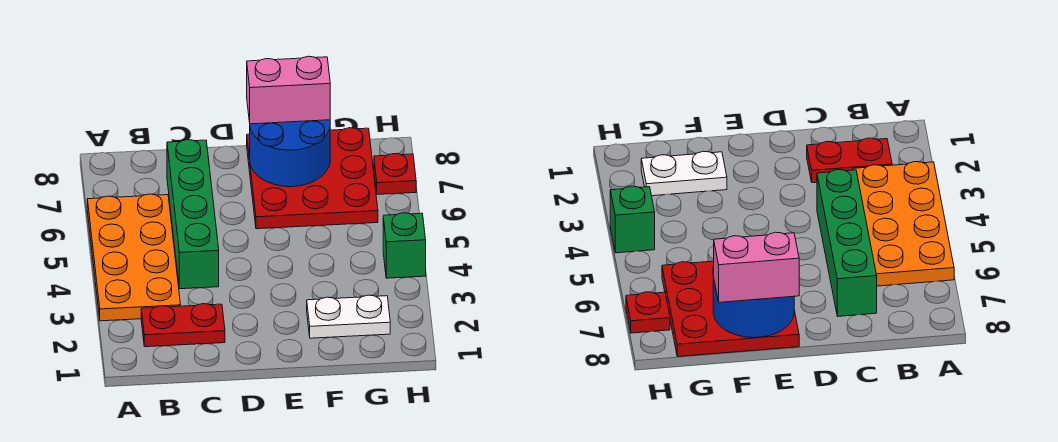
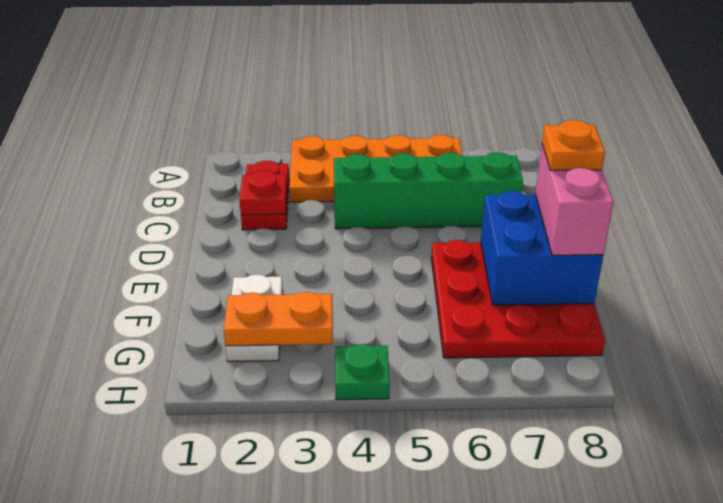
blue 2x2 round brick [250,120,330,187] -> blue 2x2 brick [481,191,603,305]
none -> orange 1x1 plate [542,120,605,171]
none -> orange 1x2 plate [224,292,333,346]
green 1x1 brick [383,213,426,278] -> green 1x1 plate [335,344,390,400]
red 1x1 plate [374,154,416,194] -> red 1x1 plate moved to [239,171,287,215]

